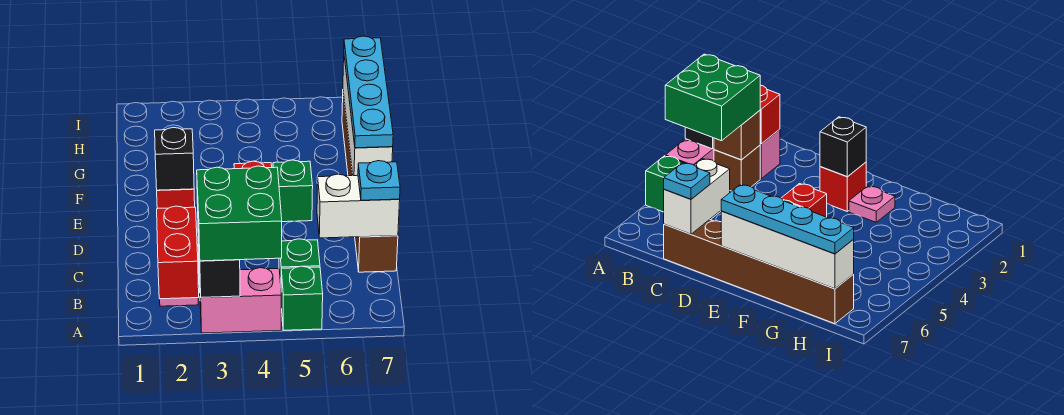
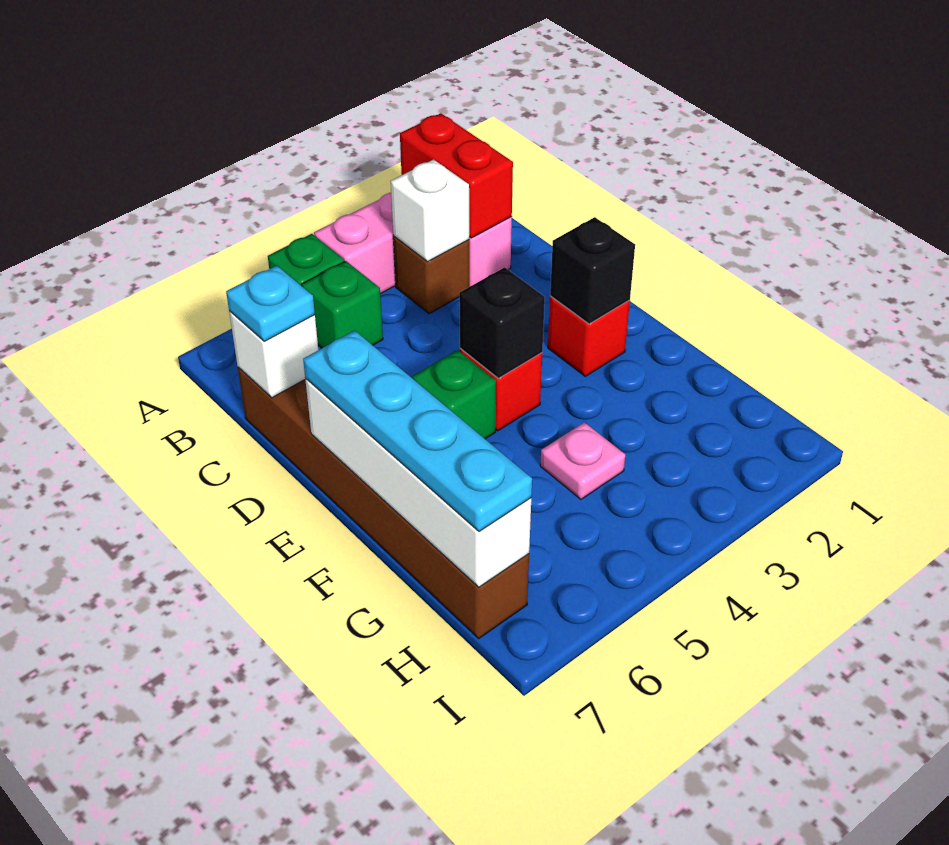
black 1x1 brick [199,252,240,297] -> black 1x1 brick moved to [459,267,545,378]
green 2x2 brick [197,166,282,261] -> none
brown 1x1 brick [714,111,760,160] -> white 1x1 brick [391,160,469,261]
white 1x2 brick [317,174,400,238] -> white 1x1 brick [229,311,318,398]
pink 1x1 plate [849,186,895,222] -> pink 1x1 plate moved to [540,422,625,499]

